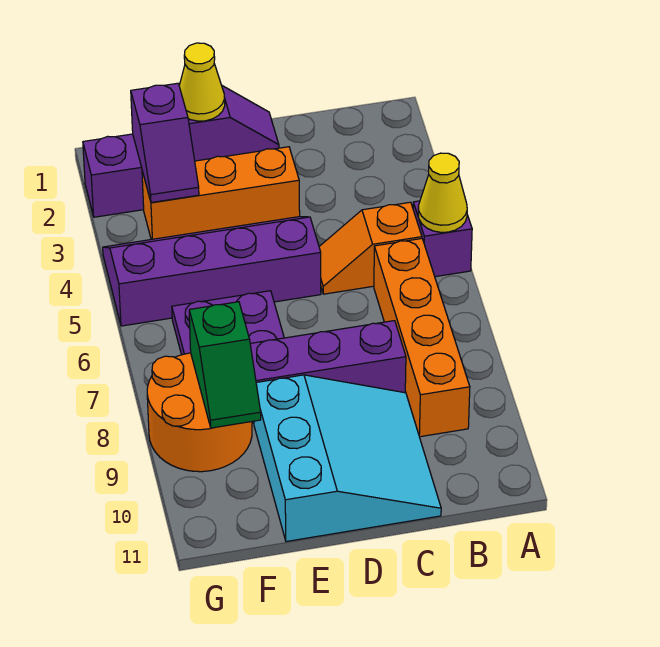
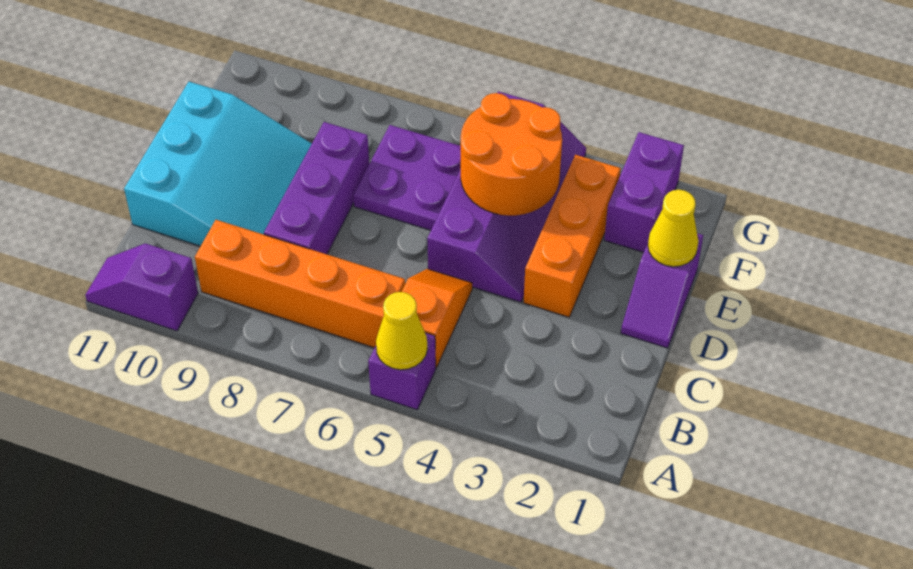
cyan 3x3 slope [254,375,441,542] -> cyan 3x3 slope turned to [124,82,312,246]
purple 1x2 slope [131,83,199,203] -> purple 1x2 slope moved to [85,243,198,331]
orange 2x2 round brick [147,353,252,472] -> orange 2x2 round brick moved to [461,93,562,216]
green 1x2 slope [189,302,261,428] -> none

